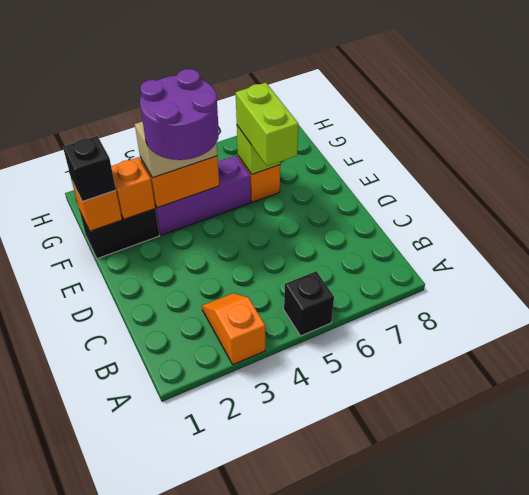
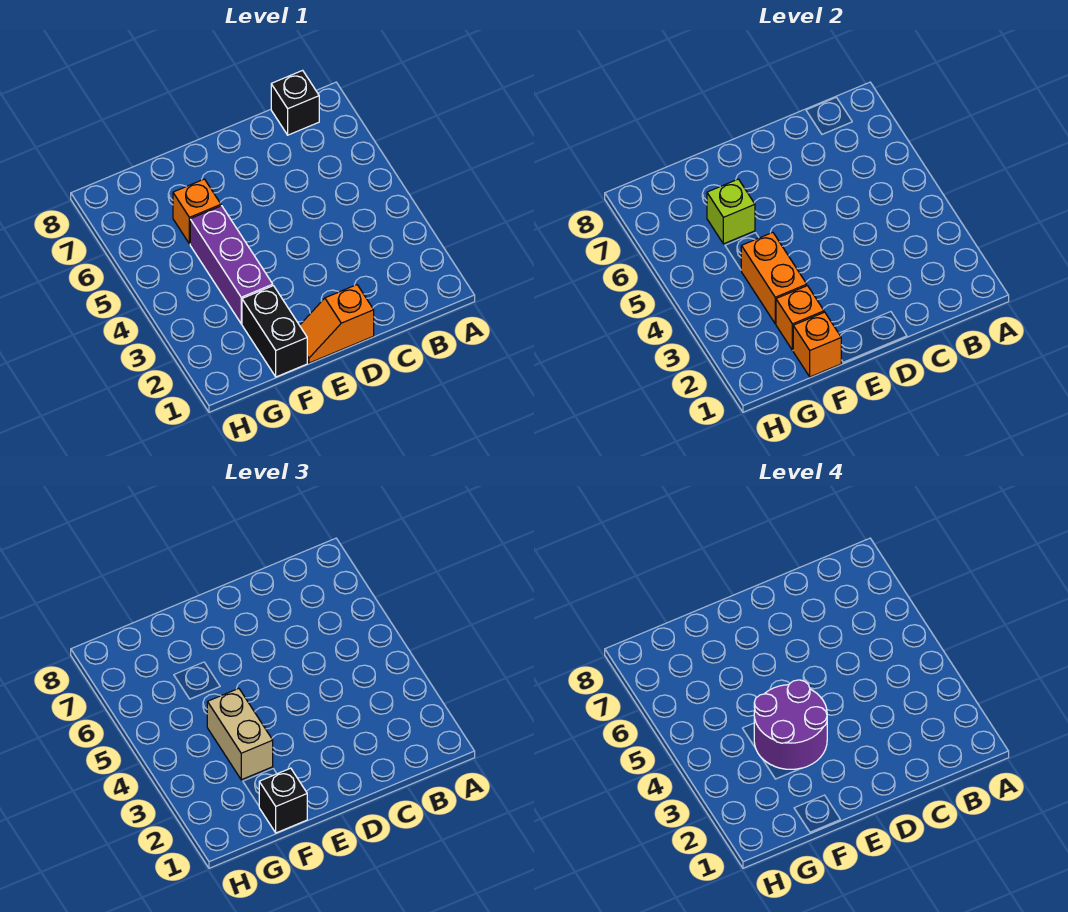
orange 1x2 slope [202,293,265,364] -> orange 1x2 slope moved to [300,285,374,363]
black 1x1 brick [284,271,334,336] -> black 1x1 brick moved to [271,70,319,135]
lime 1x2 brick [236,83,298,166] -> none

